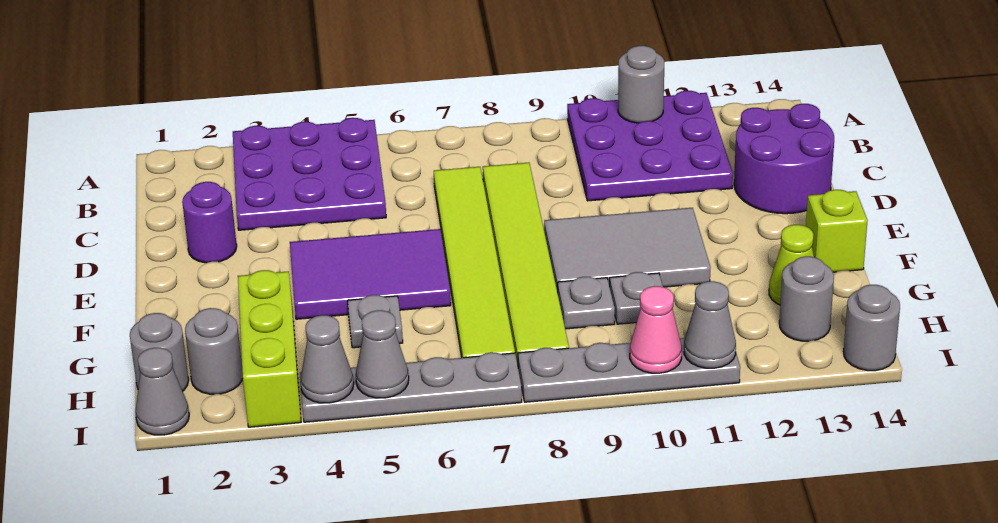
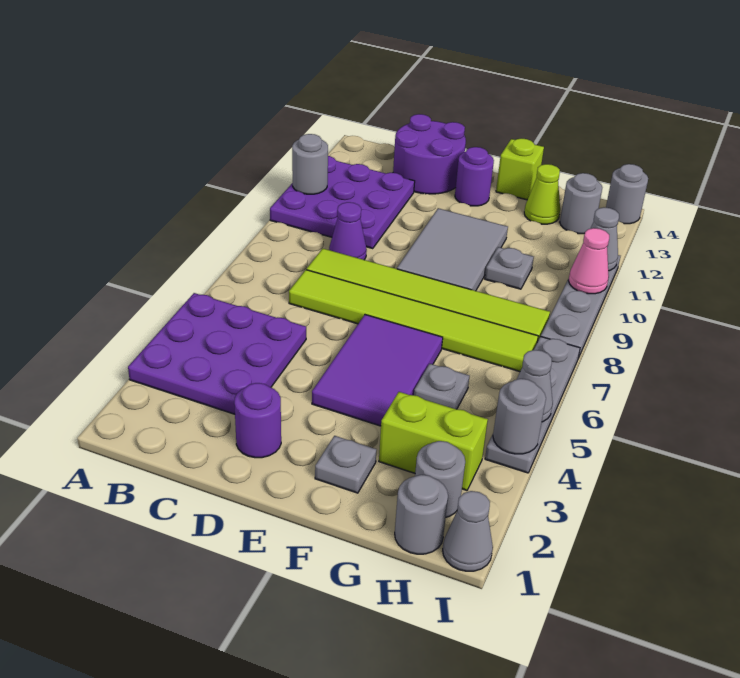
none -> purple 1x1 cone [329,202,367,260]
none -> purple 1x1 round brick [455,147,494,206]
lime 1x3 brick [238,270,301,427] -> lime 1x2 brick [379,392,488,490]
grey 1x1 plate [558,277,615,329] -> grey 1x1 plate moved to [315,436,376,493]
grey 1x1 cone [300,315,354,403] -> grey 1x1 round brick [493,379,546,454]

